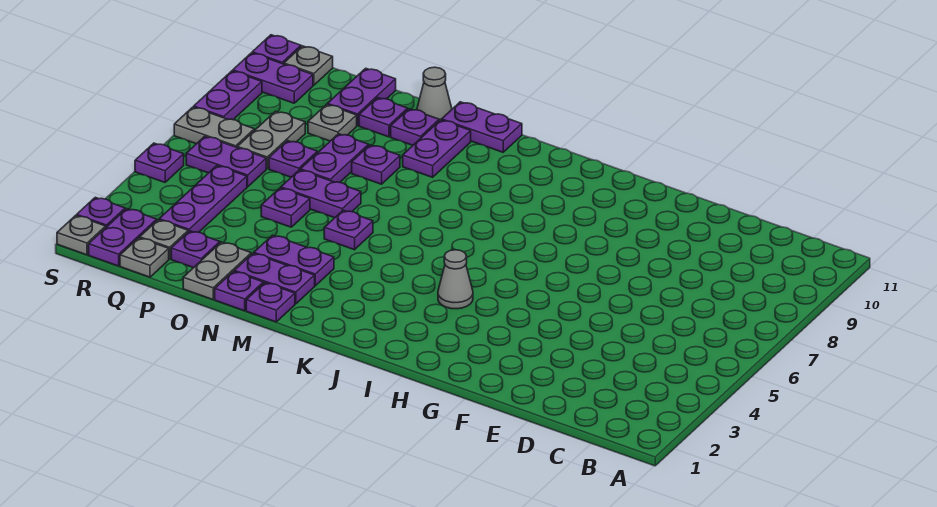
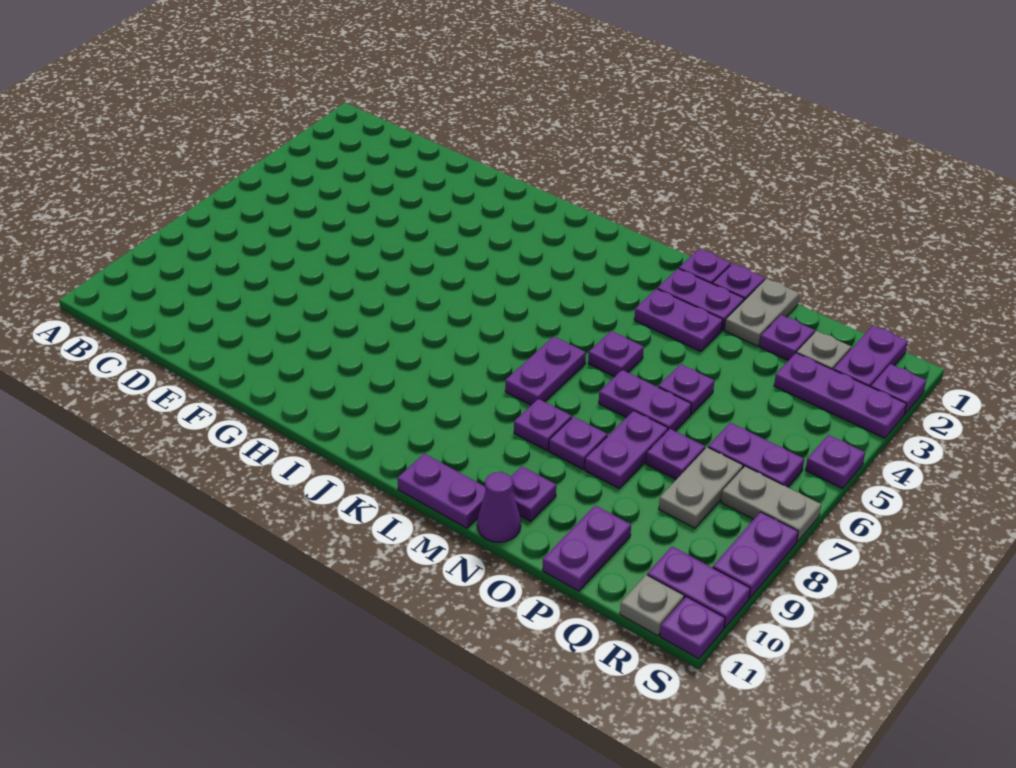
grey 1x1 cone [438,250,473,309] -> none
purple 1x2 plate [403,120,471,177] -> purple 1x2 plate moved to [505,336,586,405]
grey 1x1 cone [417,67,452,121] -> purple 1x1 cone [477,472,521,542]
purple 1x1 plate [359,98,408,137] -> purple 1x1 plate moved to [514,399,572,451]
grey 1x1 plate [308,104,357,141] -> none
grey 1x1 plate [120,238,169,277] -> none
purple 1x3 plate [159,166,247,232] -> purple 1x3 plate turned to [774,353,906,438]
grey 1x1 plate [57,215,106,255] -> none

